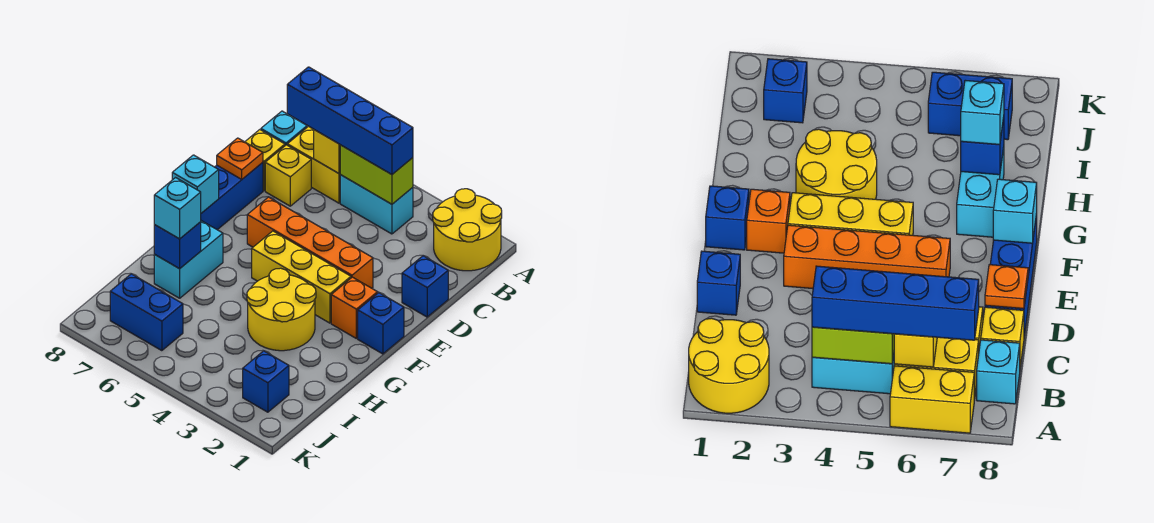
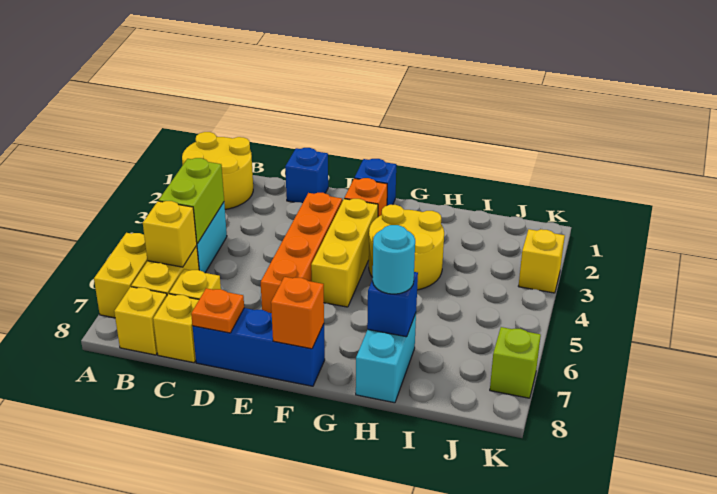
blue 1x4 brick [287,67,413,175] -> none
cyan 1x1 brick [261,111,307,145] -> yellow 1x1 brick [114,287,167,355]
cyan 1x1 brick [172,155,219,213] -> orange 1x1 brick [271,277,324,349]
cyan 1x2 brick [154,221,223,298] -> cyan 1x2 brick turned to [356,313,416,403]
cyan 1x1 brick [154,178,201,239] -> cyan 1x1 round brick [373,225,415,294]
blue 1x1 brick [243,351,289,412] -> none
blue 1x2 brick [110,274,183,351] -> none
none -> yellow 1x1 brick [519,229,565,293]
none -> lime 1x1 brick [490,327,541,398]

